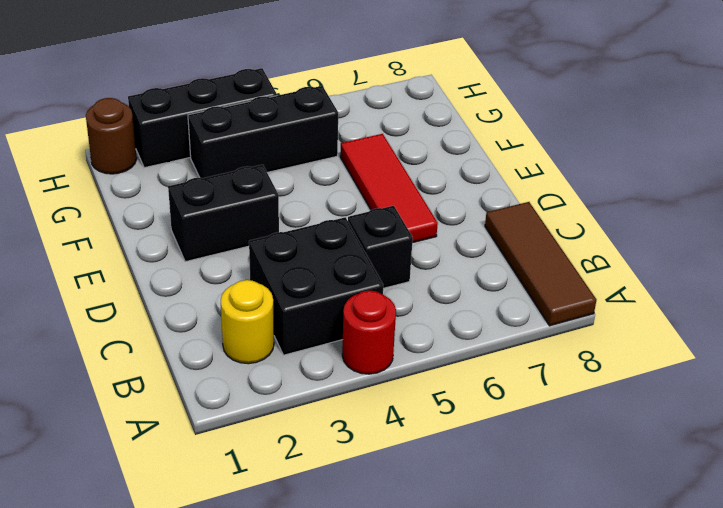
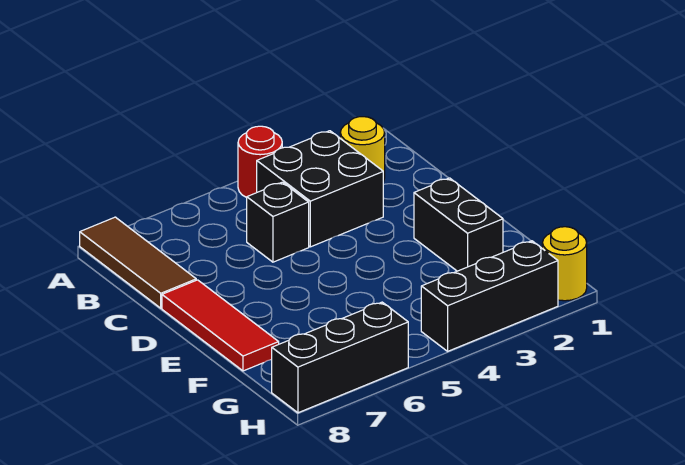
red 1x3 tile [340,134,438,243] -> red 1x3 tile moved to [162,280,279,371]
black 1x2 brick [168,165,279,262] -> black 1x2 brick turned to [414,178,503,271]
black 1x3 brick [188,86,338,178] -> black 1x3 brick moved to [271,302,408,413]
brown 1x1 round brick [86,98,137,174] -> yellow 1x1 round brick [542,227,587,301]

